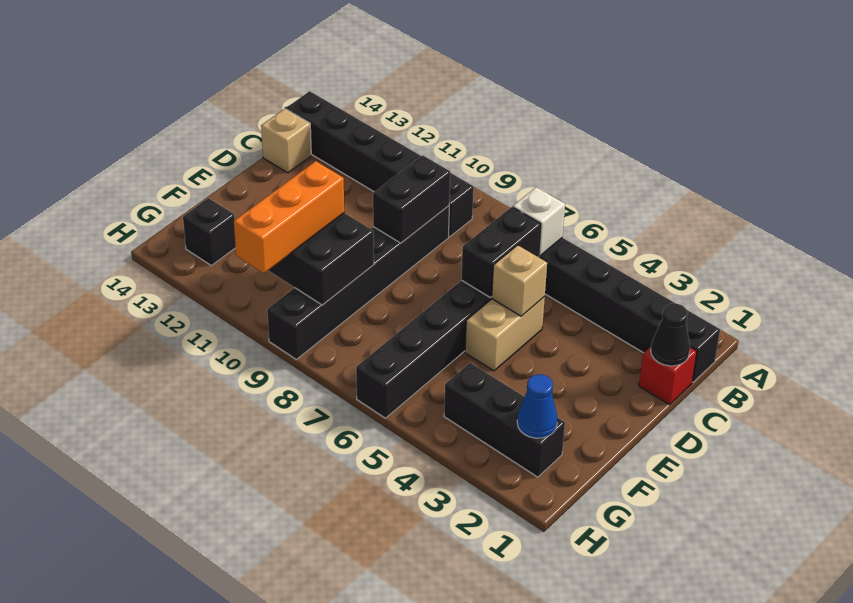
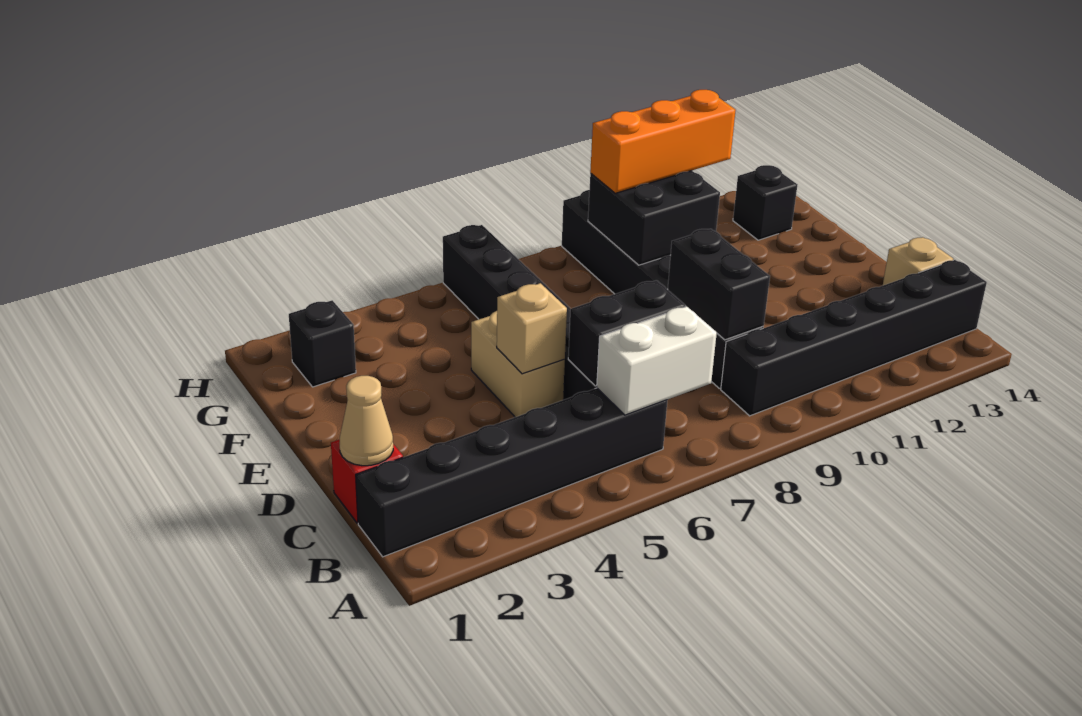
white 1x1 brick [513,187,565,256] -> white 1x2 brick [597,306,717,415]
black 1x1 cone [651,304,690,366] -> tan 1x1 cone [340,376,393,466]
black 1x2 brick [461,207,541,298] -> black 1x2 brick turned to [568,280,686,386]
orange 1x3 brick [234,161,344,273] -> orange 1x3 brick turned to [590,90,736,193]
black 1x3 brick [444,363,565,477] -> black 1x1 brick [289,300,356,387]
blue 1x1 cone [517,374,557,438] -> none

